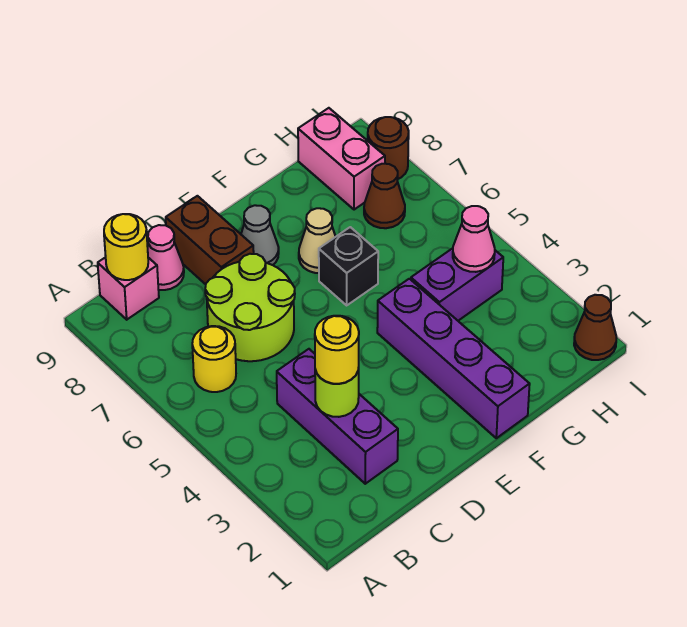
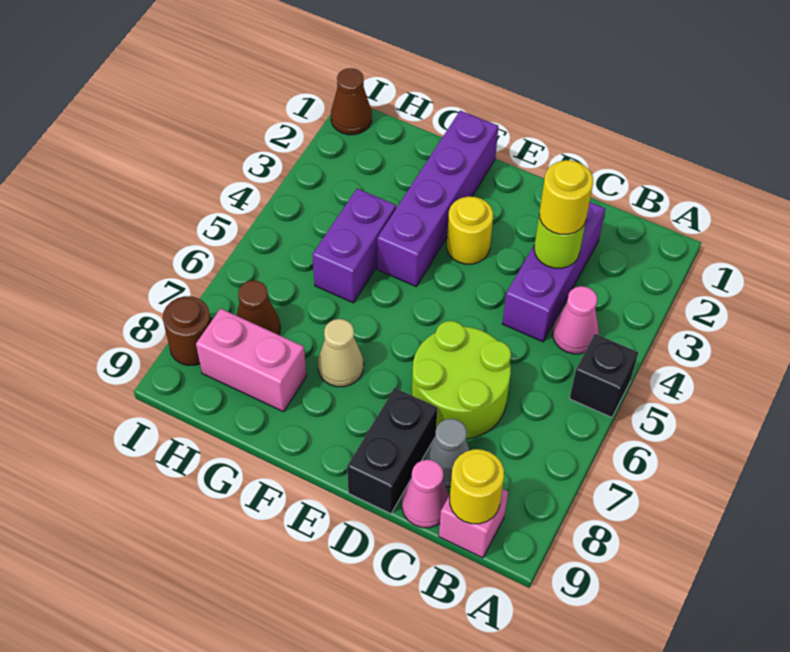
yellow 1x1 round brick [192,326,236,392] -> yellow 1x1 round brick moved to [447,197,493,264]
brown 1x2 brick [166,196,254,284] -> black 1x2 brick [347,388,438,514]
grey 1x1 cone [241,205,279,265] -> grey 1x1 cone moved to [425,419,470,487]
black 1x1 brick [319,227,378,305] -> black 1x1 brick moved to [570,334,638,417]
purple 1x2 brick [411,248,503,321] -> purple 1x2 brick turned to [312,189,396,303]
pink 1x1 cone [453,206,495,272] -> pink 1x1 cone moved to [553,286,599,354]
pink 1x2 brick [298,108,385,210] -> pink 1x2 brick turned to [196,309,307,412]

